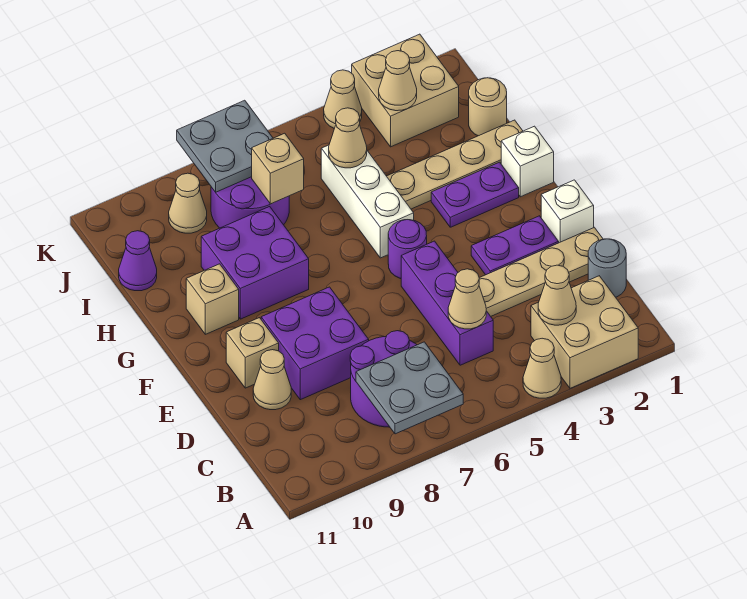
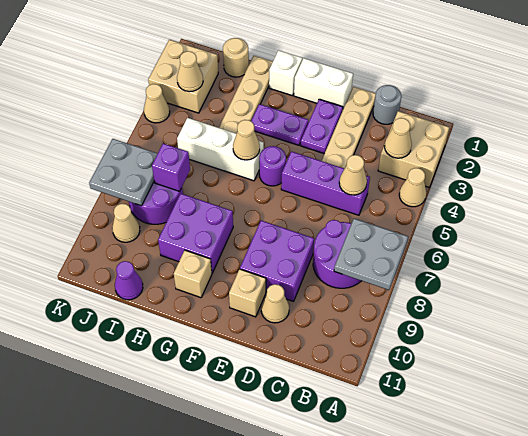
white 1x1 brick [541,180,594,243] -> white 1x2 brick [294,58,353,109]
purple 1x2 plate [431,162,519,227] -> purple 1x2 plate turned to [251,104,308,145]
tan 1x1 cone [329,108,367,168] -> tan 1x1 cone moved to [233,120,260,160]
tan 1x1 brick [252,133,304,204] -> purple 1x1 brick [152,144,190,192]

